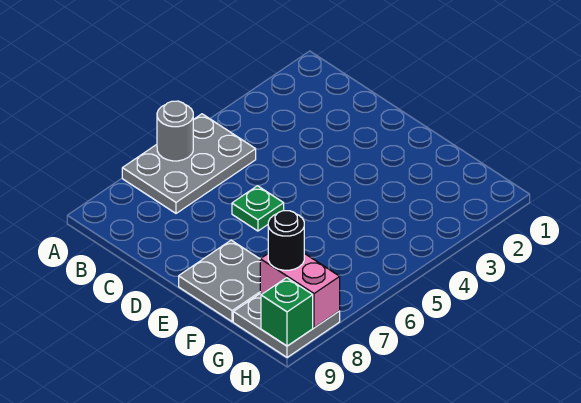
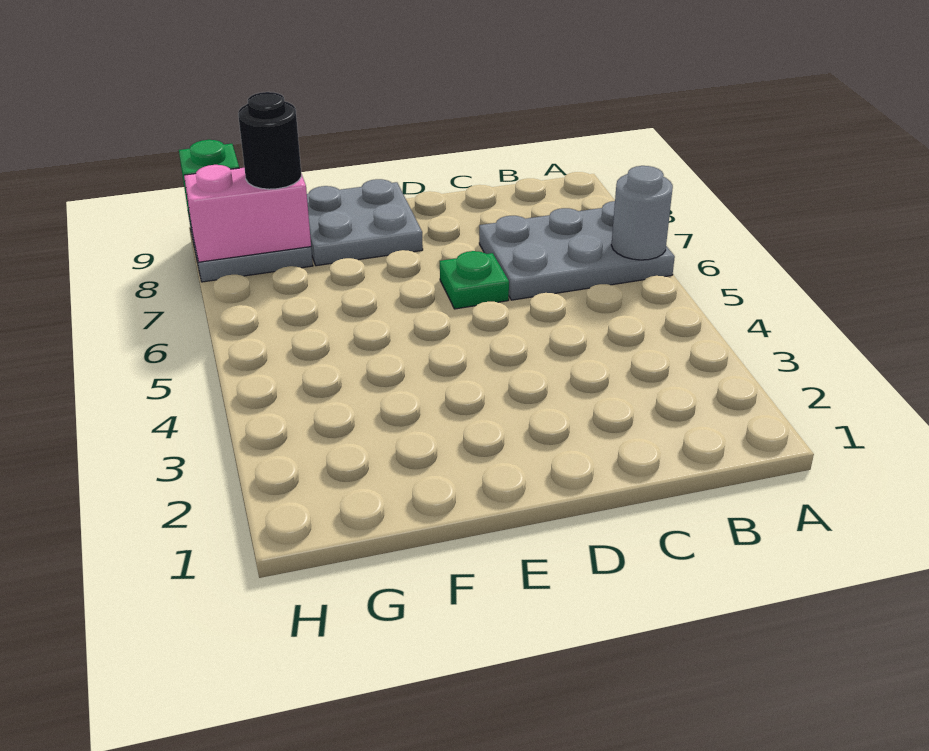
grey 2x3 plate [122,114,256,213] -> grey 2x3 plate turned to [479,201,675,300]

